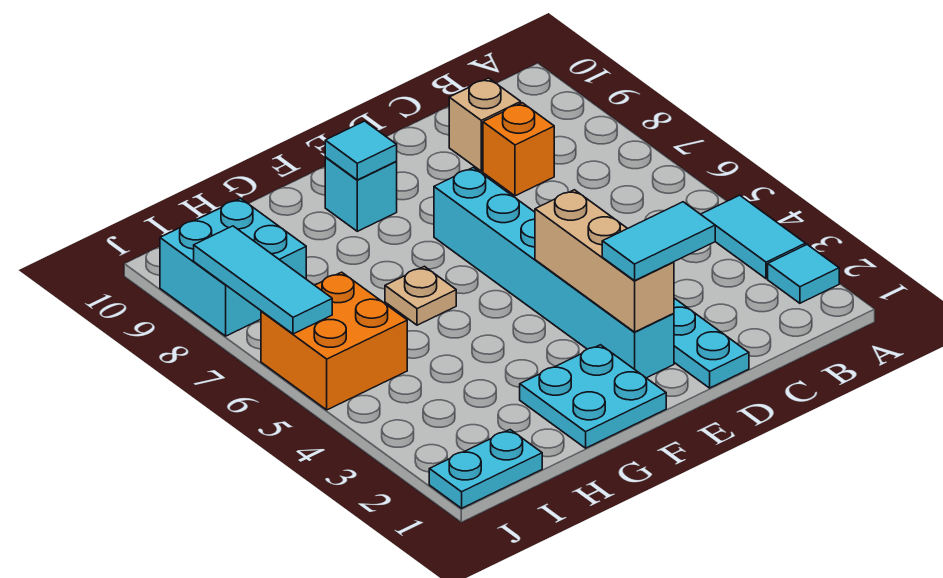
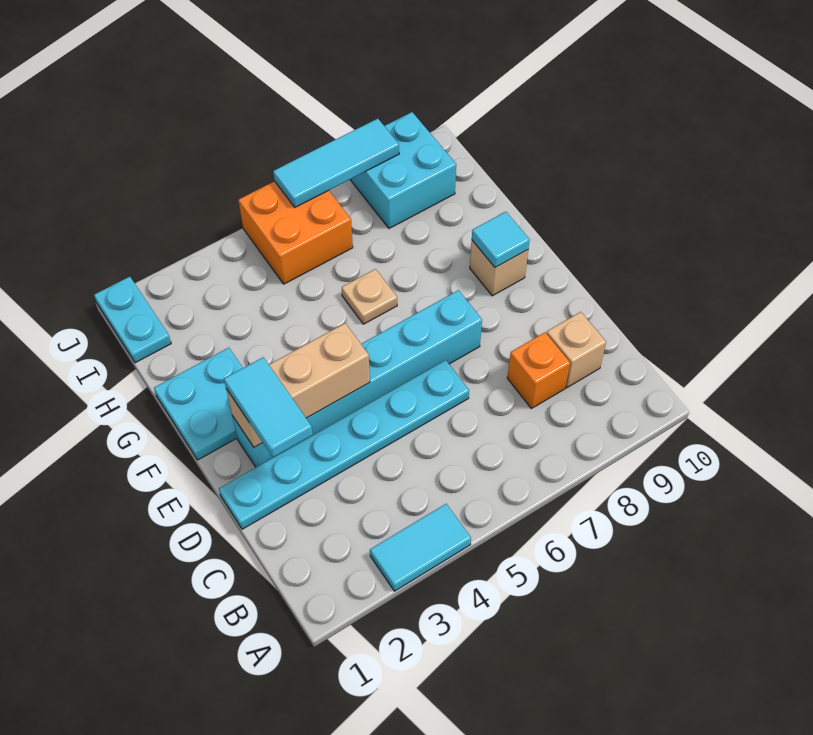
cyan 1x1 tile [768,245,839,303] -> none
cyan 1x1 brick [325,157,397,231] -> tan 1x1 brick [470,241,528,296]

